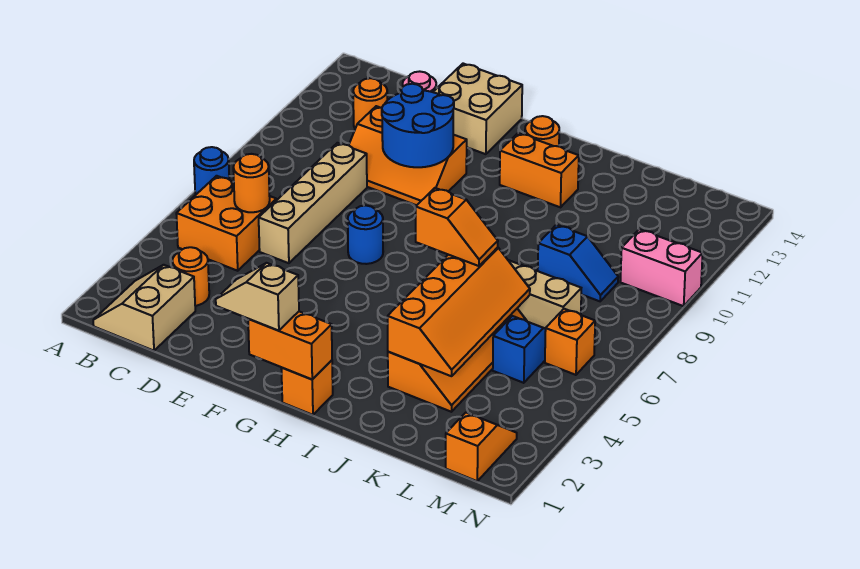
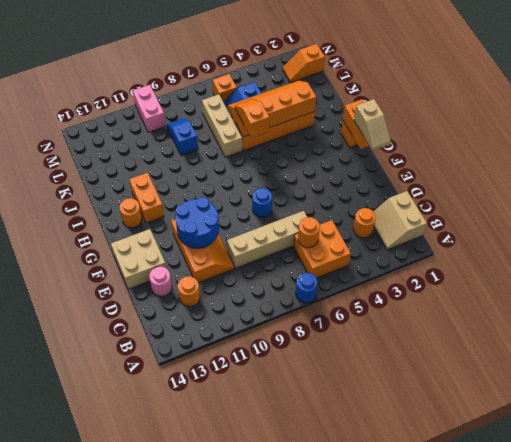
tan 2x2 slope [93,265,195,351] -> tan 2x2 slope turned to [373,191,427,250]

